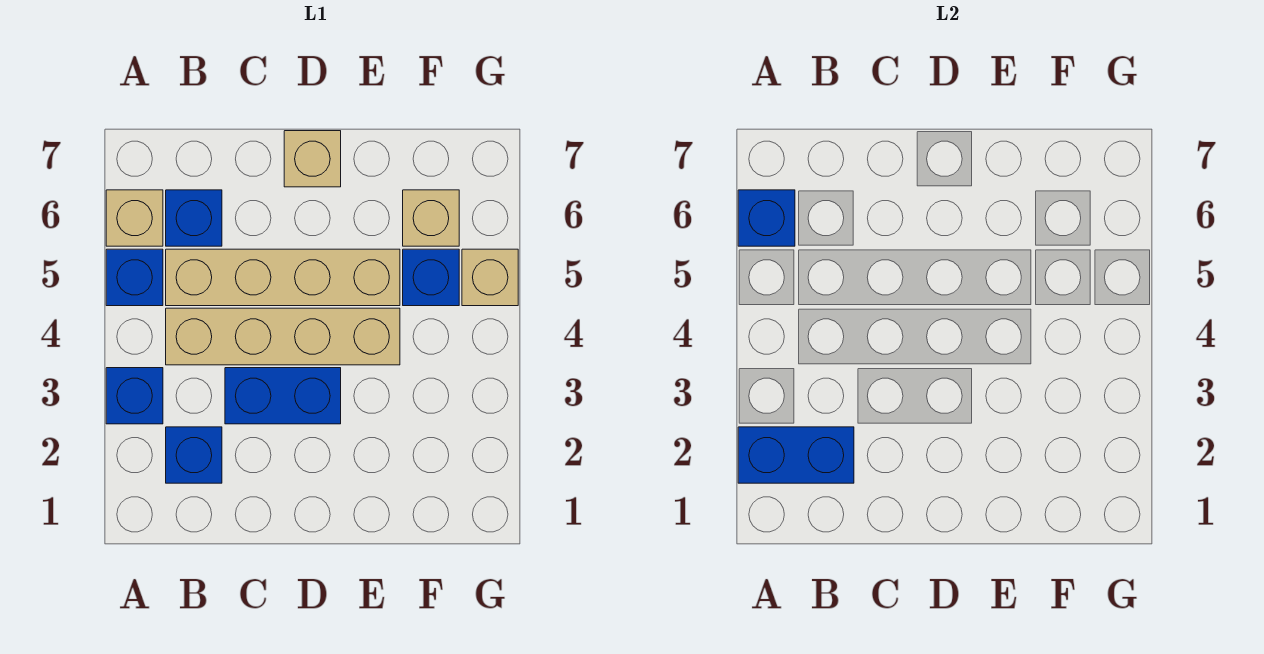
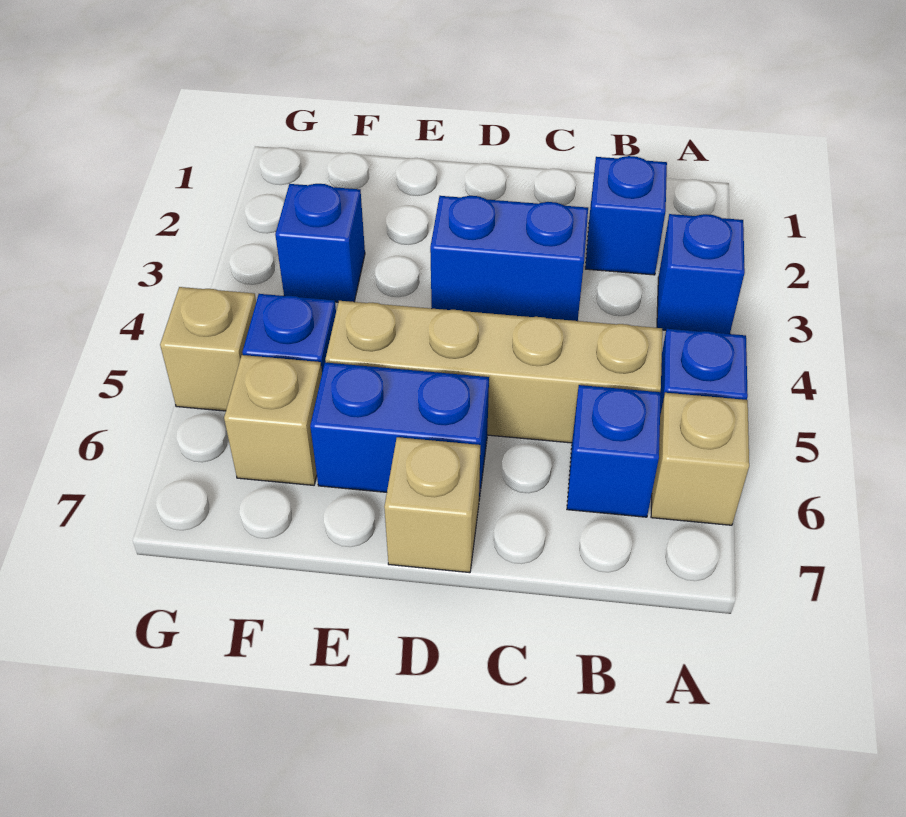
blue 1x2 brick [738,427,854,483] -> blue 1x2 brick moved to [310,362,489,499]
blue 1x1 brick [738,190,795,246] -> blue 1x1 brick moved to [275,184,365,302]
tan 1x4 brick [166,308,400,365] -> none

